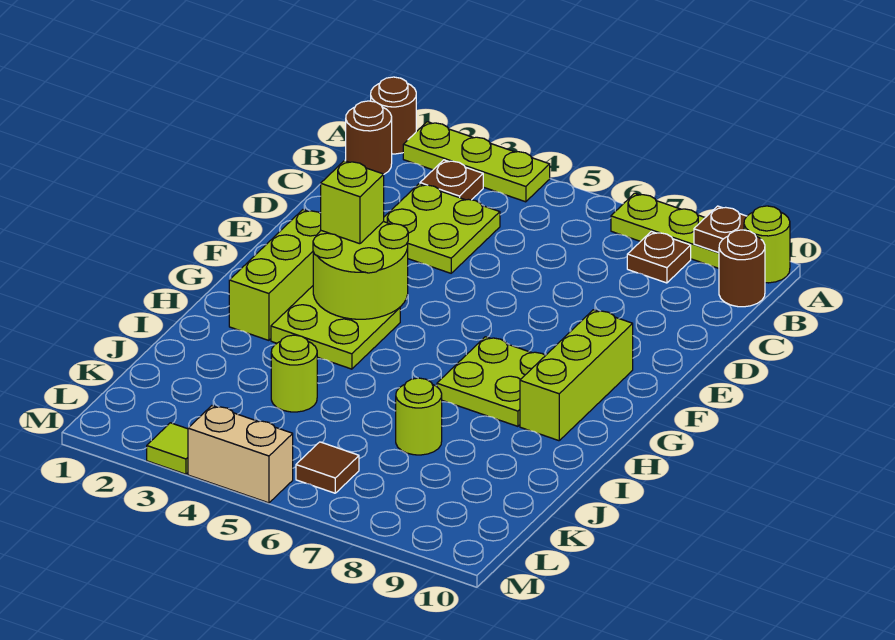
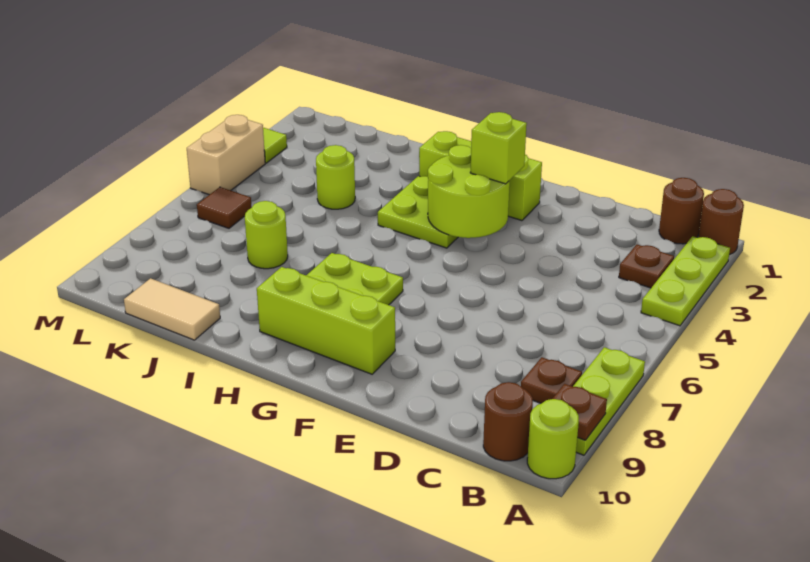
lime 2x2 plate [383,184,500,273] -> none
none -> tan 1x2 tile [124,278,220,340]

